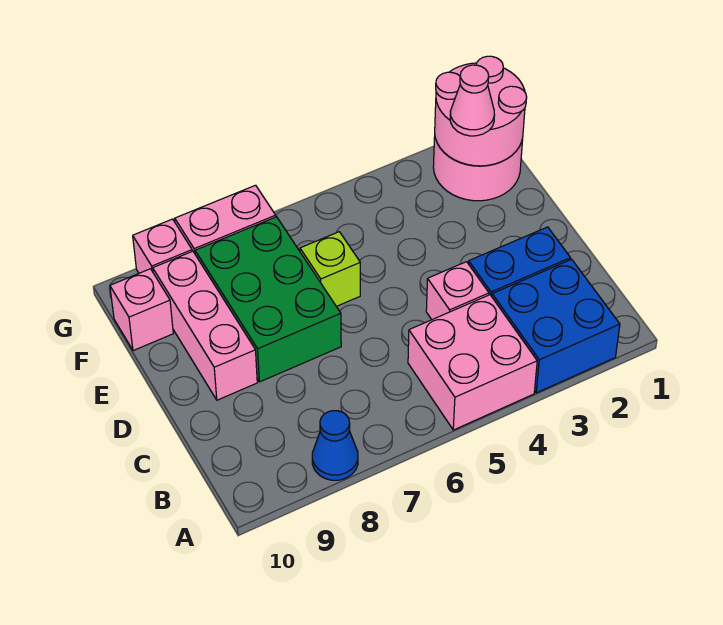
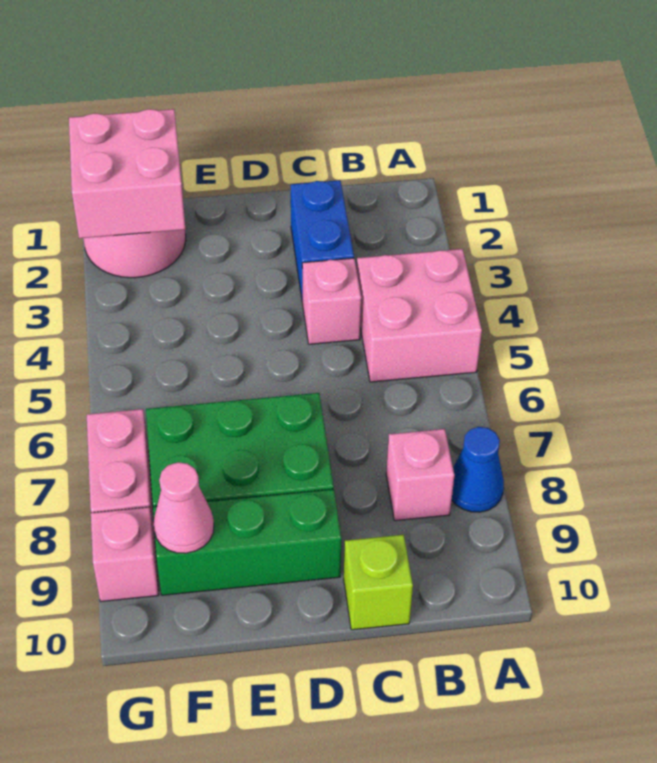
blue 2x2 brick [492,259,620,393] -> none
pink 1x3 brick [153,251,257,400] -> green 1x3 brick [153,489,341,595]
lime 1x1 brick [300,232,360,306] -> lime 1x1 brick moved to [344,535,413,630]
pink 2x2 round brick [435,56,527,166] -> pink 2x2 brick [69,109,185,238]
pink 1x1 cone [450,65,495,136] -> pink 1x1 cone moved to [154,462,214,553]
pink 1x1 brick [110,269,173,351] -> pink 1x1 brick moved to [386,429,454,521]

